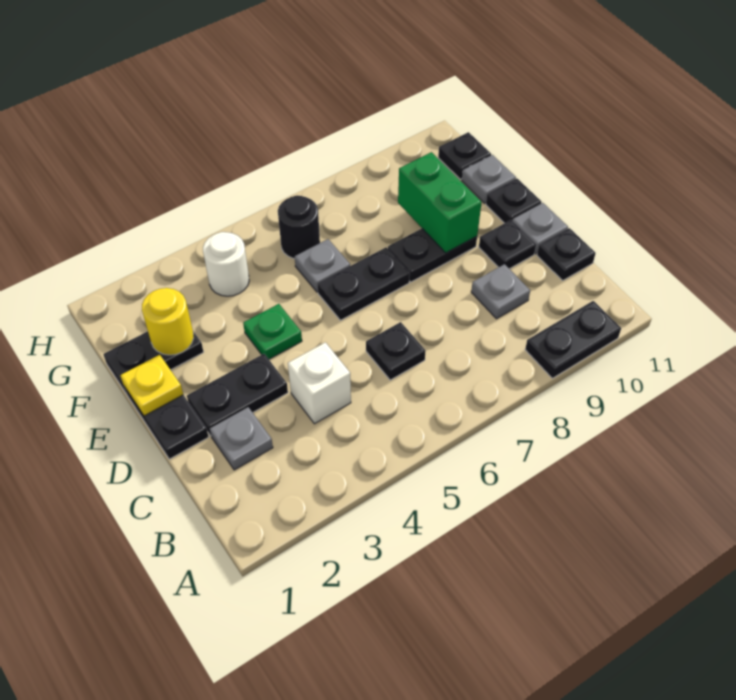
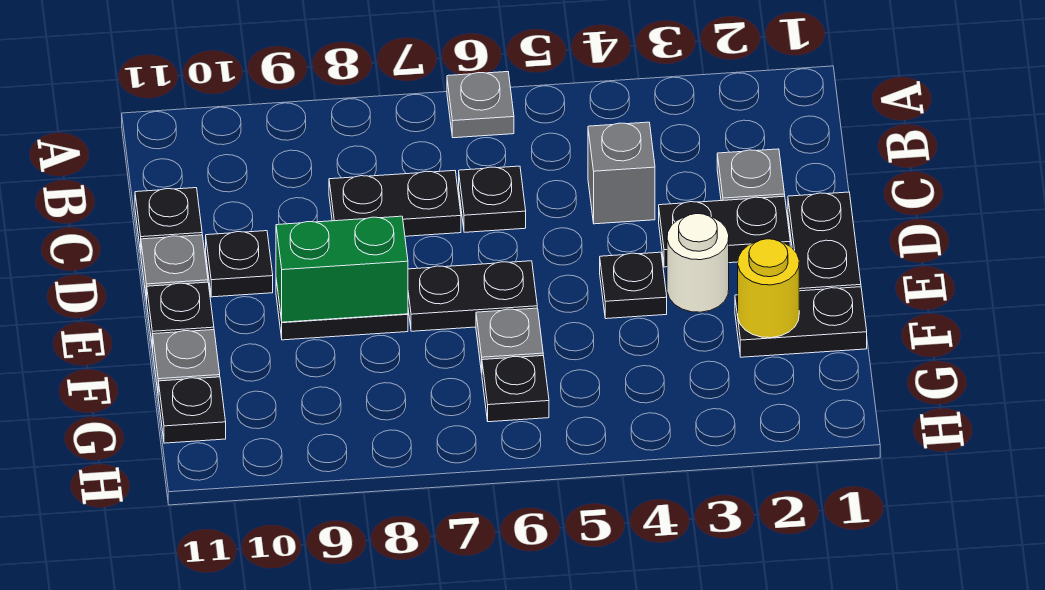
black 1x2 plate [525,301,621,378] -> black 1x2 plate moved to [329,171,461,236]
white 1x1 brick [288,342,351,424] -> grey 1x1 brick [588,122,655,224]
grey 1x1 plate [471,264,530,319] -> grey 1x1 plate moved to [447,72,514,138]
yellow 1x1 plate [120,355,183,416] -> none
green 1x1 plate [243,304,302,359] -> black 1x1 plate [600,252,667,319]
green 1x2 brick [398,152,482,253] -> green 1x2 brick turned to [276,216,408,322]
white 1x1 round brick [203,232,249,296] -> white 1x1 round brick moved to [667,214,729,312]
black 1x1 round brick [278,195,320,259] -> black 1x1 plate [482,356,549,422]

